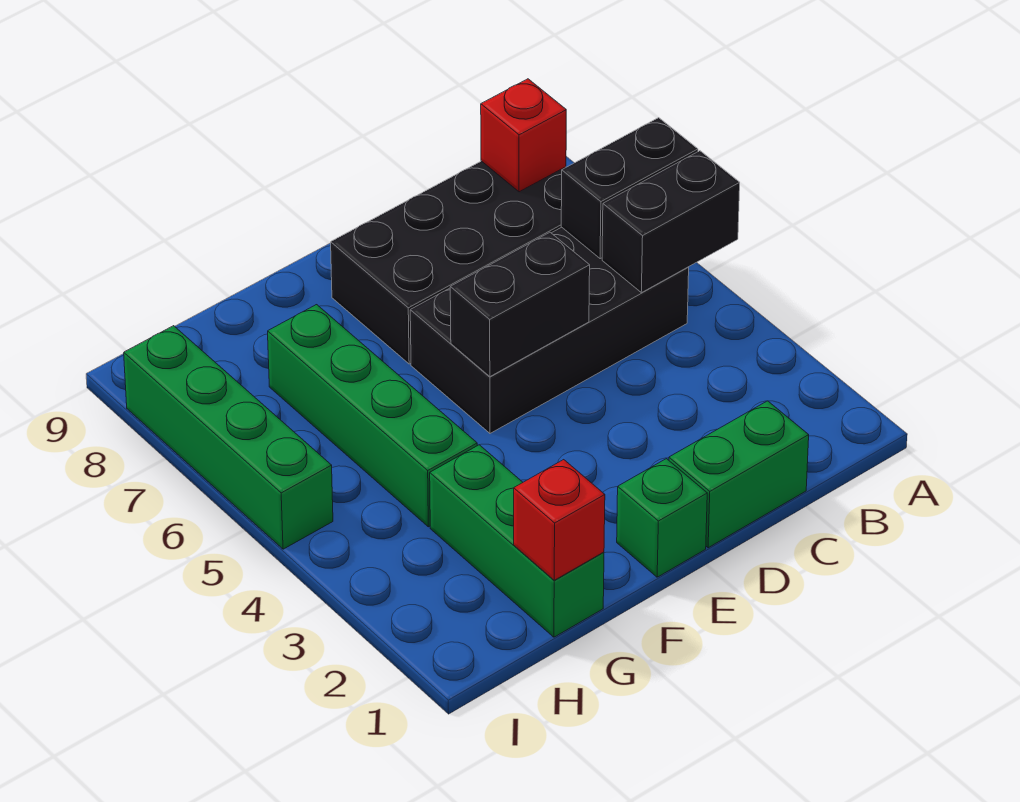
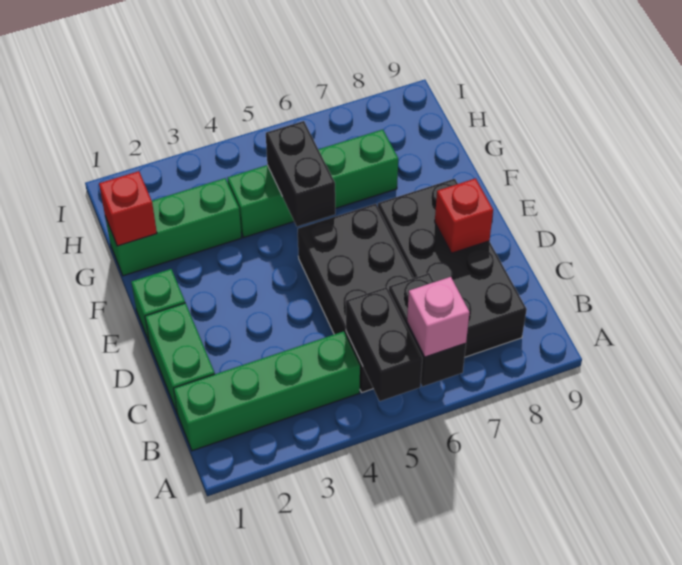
none -> pink 1x1 brick [407,277,470,357]
red 1x1 brick [481,79,566,192] -> red 1x1 brick moved to [435,178,493,253]
black 1x2 brick [450,232,590,377] -> black 1x2 brick moved to [266,121,335,227]
green 1x4 brick [124,326,333,549] -> green 1x4 brick moved to [174,331,360,451]

